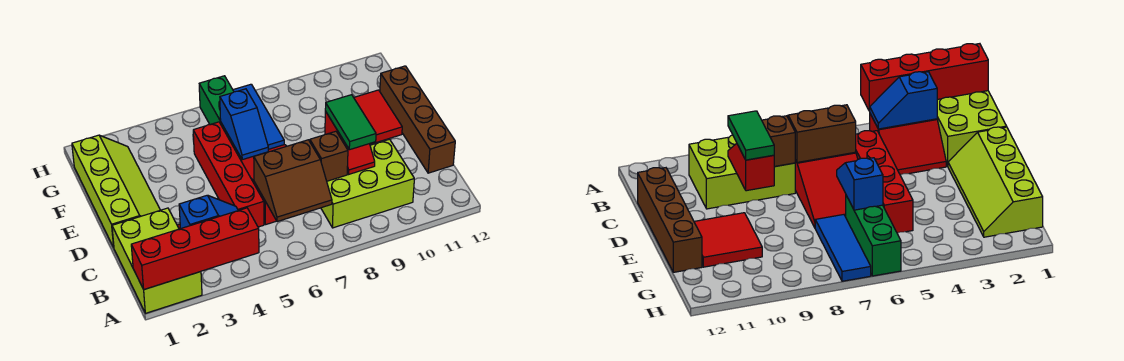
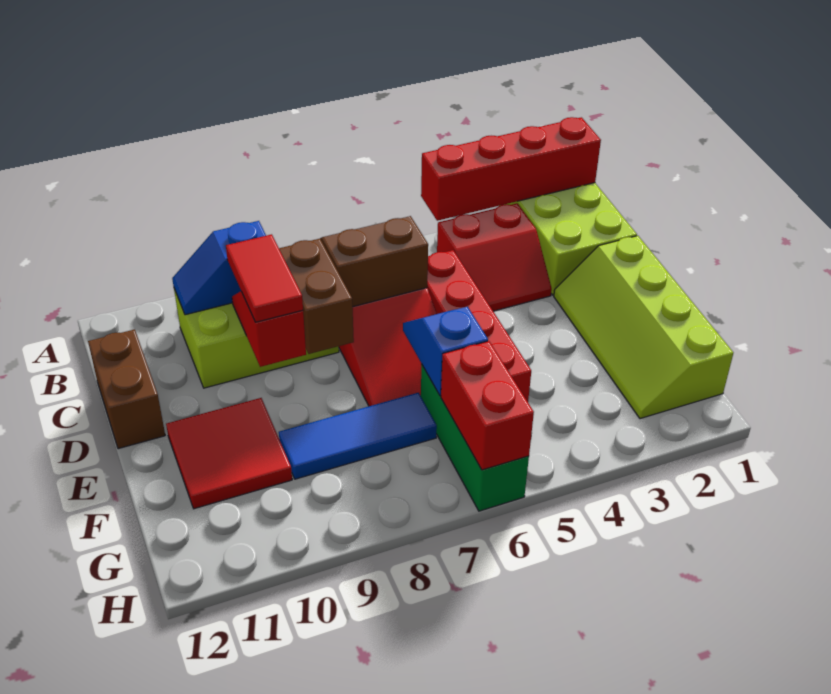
blue 1x2 slope [179,195,238,229] -> blue 1x2 slope moved to [172,221,266,315]
brown 1x1 brick [310,131,348,181] -> brown 1x2 brick [279,239,354,354]
green 1x2 tile [325,95,376,150] -> red 1x2 tile [226,234,303,322]
brown 1x4 brick [380,66,455,173] -> brown 1x2 brick [88,329,165,449]
blue 1x3 tile [233,84,284,149] -> blue 1x3 tile turned to [279,393,437,479]
none -> red 1x2 brick [441,341,534,470]

